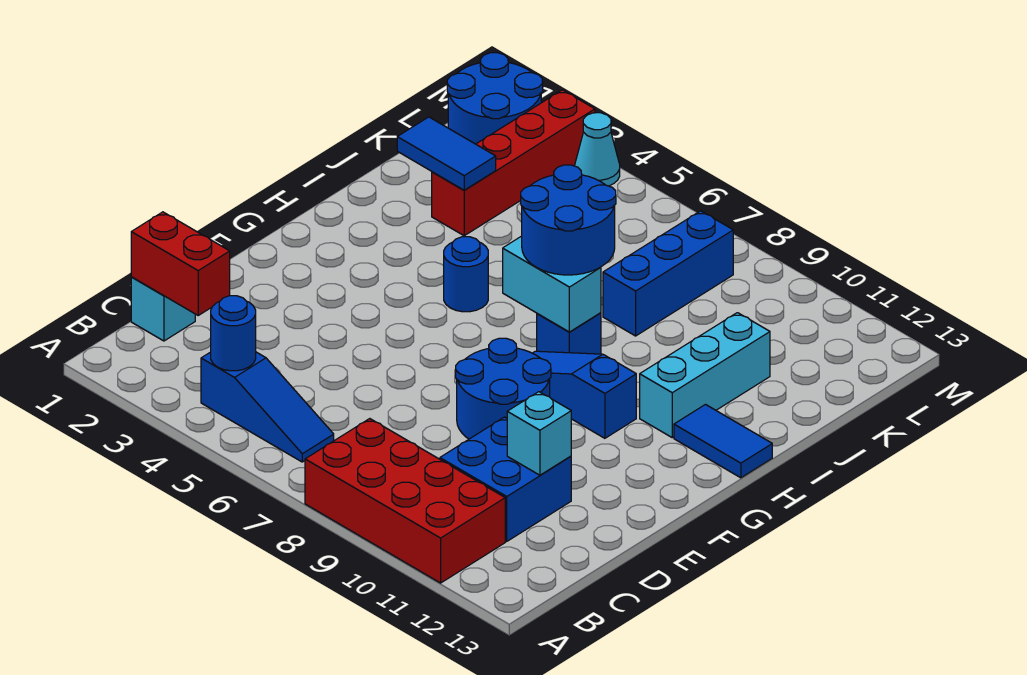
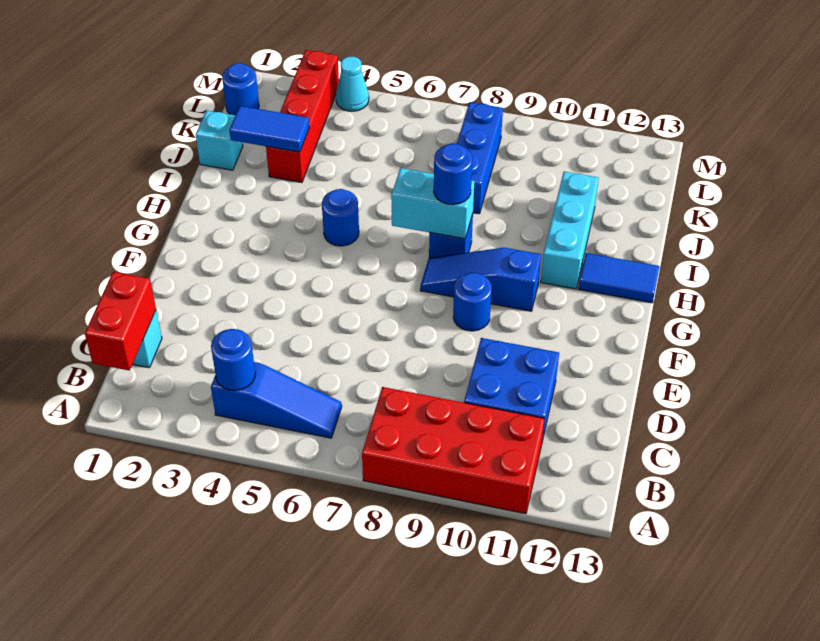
red 1x2 brick [131,212,230,315] -> red 1x2 brick turned to [85,272,156,371]
cyan 1x1 brick [507,392,571,475] -> cyan 1x1 brick moved to [196,111,243,170]
blue 2x2 round brick [456,338,551,439] -> blue 1x1 round brick [453,273,492,331]
blue 2x2 round brick [521,165,616,275] -> blue 1x1 round brick [434,144,472,205]
blue 2x2 round brick [447,53,543,144] -> blue 1x1 round brick [222,63,259,115]

